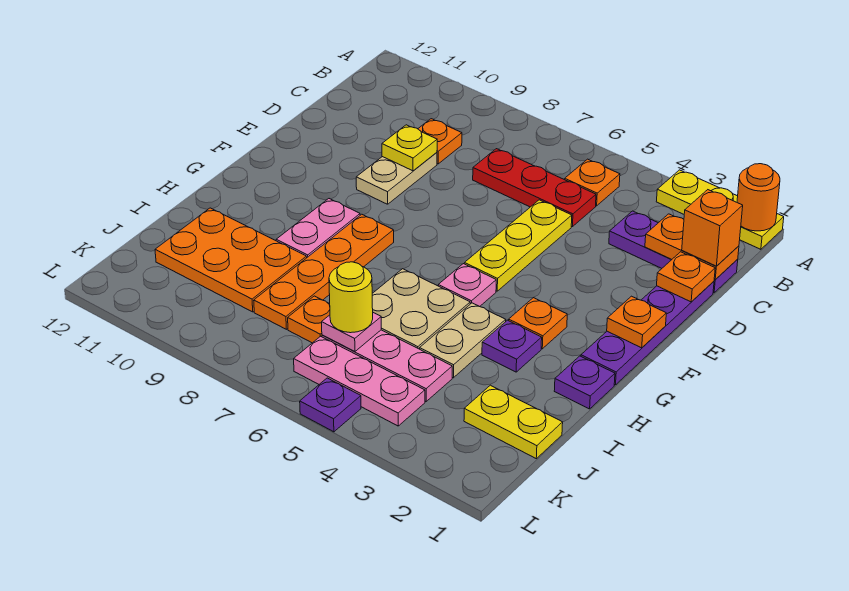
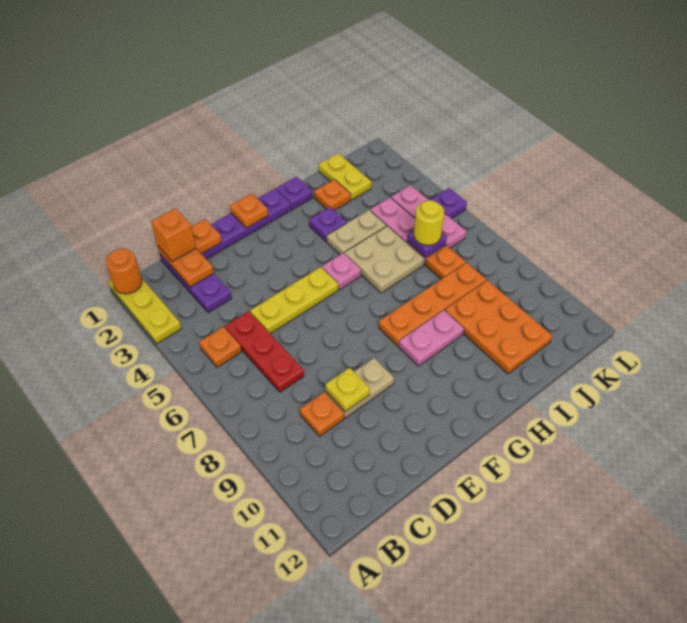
orange 1x1 plate [509,298,567,349] -> orange 1x1 plate moved to [314,179,351,211]
pink 1x1 plate [322,313,381,351] -> purple 1x1 plate [407,230,447,257]

